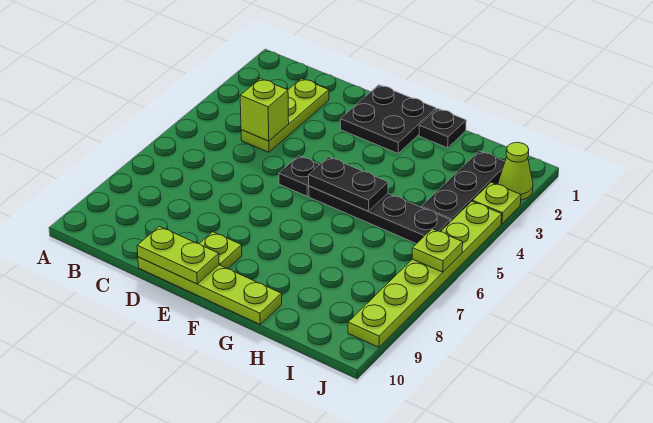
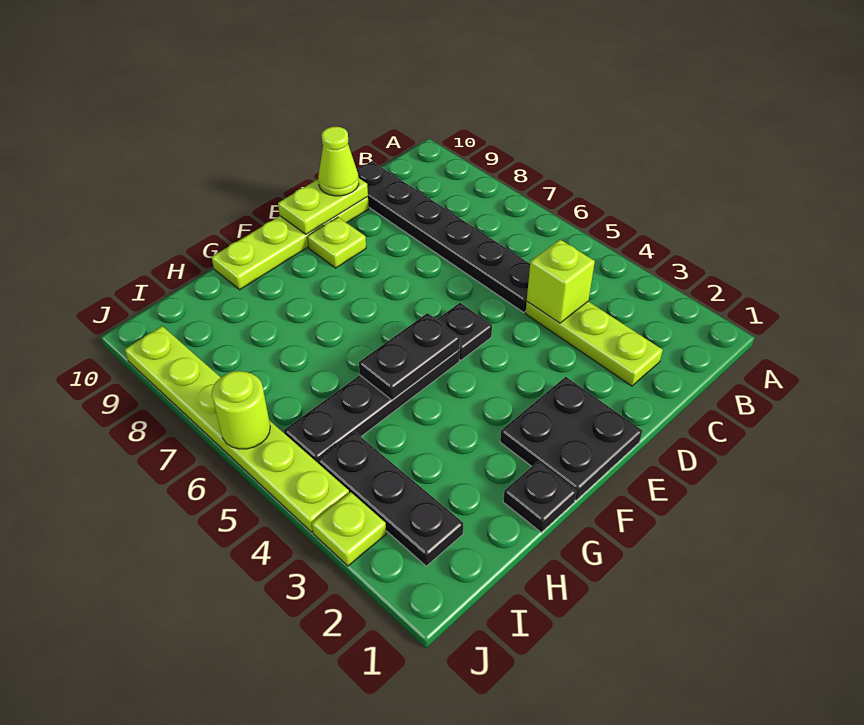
none -> black 1x6 plate [357,161,530,312]
lime 1x1 cone [498,142,533,200] -> lime 1x1 cone moved to [318,127,359,196]
lime 1x1 plate [412,229,463,272] -> lime 1x1 round brick [212,371,270,449]

